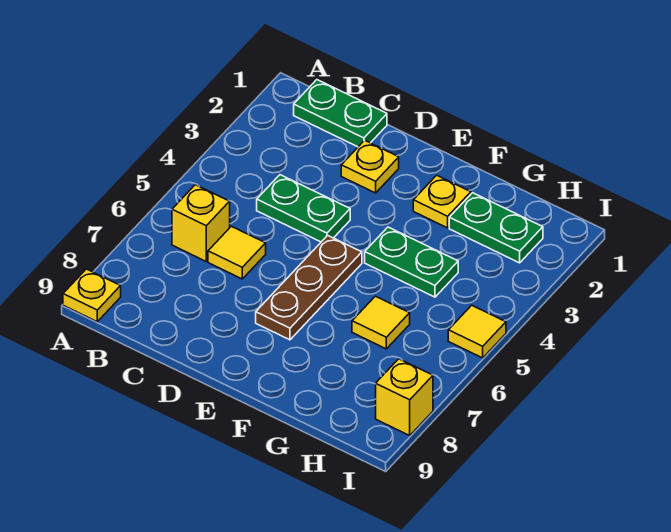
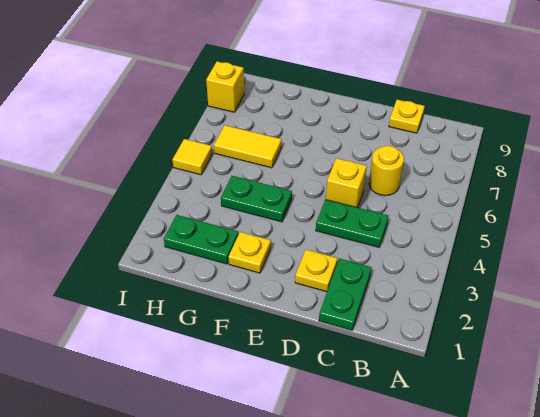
yellow 1x1 plate [63,269,121,321] -> yellow 1x1 plate moved to [389,100,425,133]
green 1x2 plate [294,80,387,147] -> green 1x2 plate turned to [319,258,372,330]
yellow 1x1 brick [172,185,230,261] -> yellow 1x1 brick moved to [326,158,367,208]
yellow 1x1 tile [208,226,266,279] -> yellow 1x1 round brick [369,146,404,196]
brown 1x3 plate [256,235,362,340] -> none
yellow 1x1 tile [352,296,410,349] -> yellow 1x2 tile [214,125,282,168]

